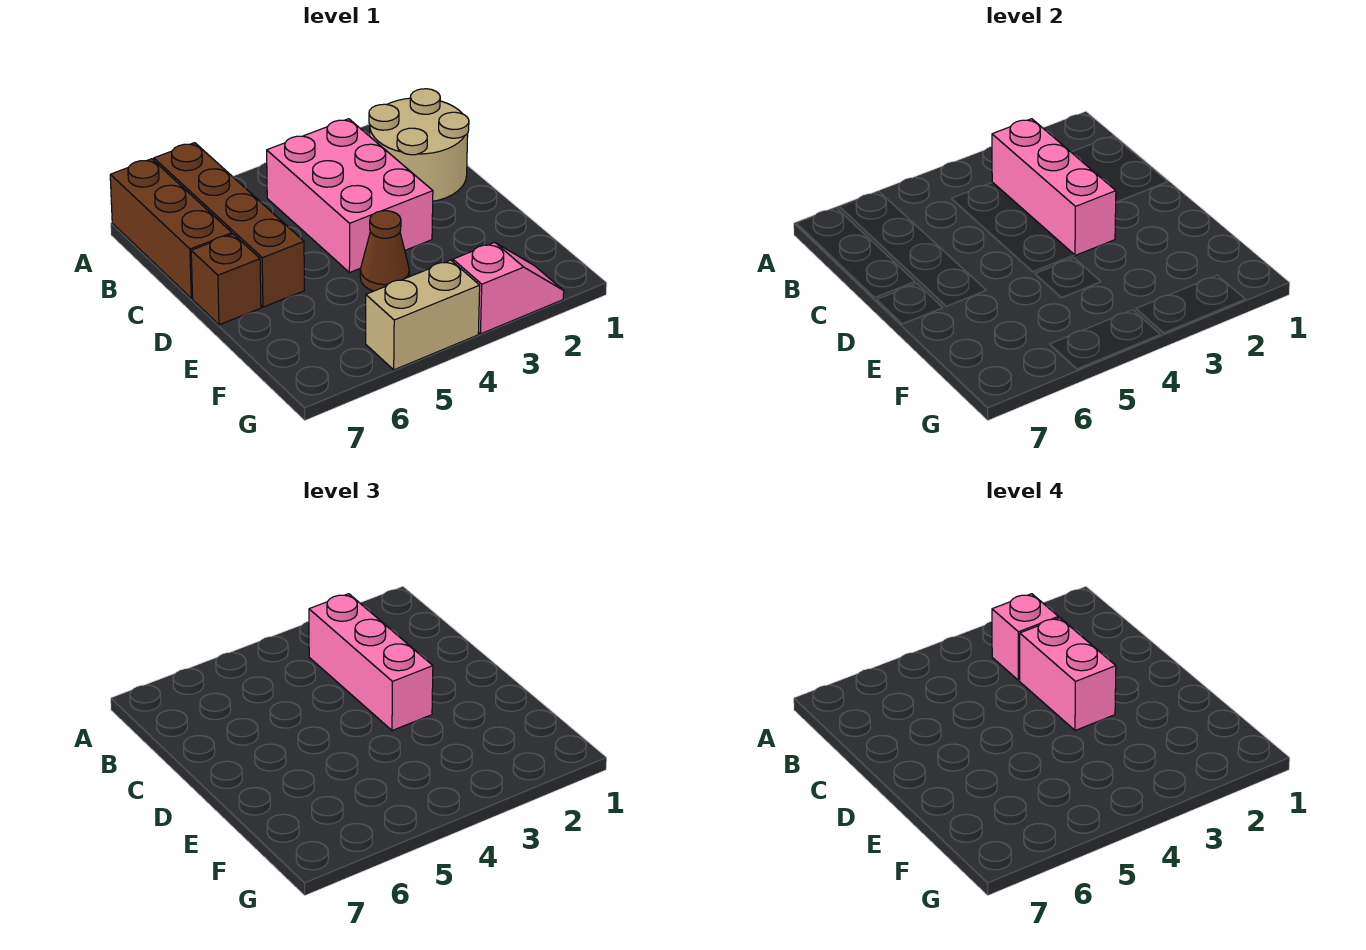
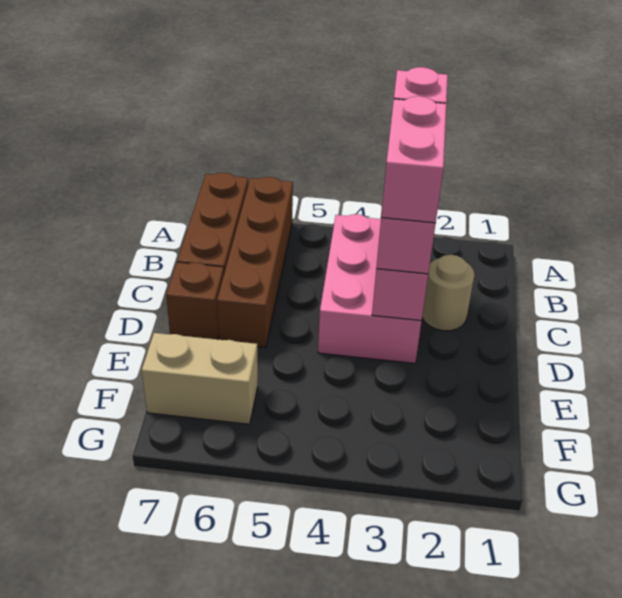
tan 2x2 round brick [369,89,469,201] -> tan 1x1 round brick [422,255,474,331]
brown 1x1 cone [360,211,409,291] -> none
pink 1x2 slope [453,242,564,334] -> none
tan 1x2 brick [366,260,480,370] -> tan 1x2 brick moved to [142,333,258,424]

